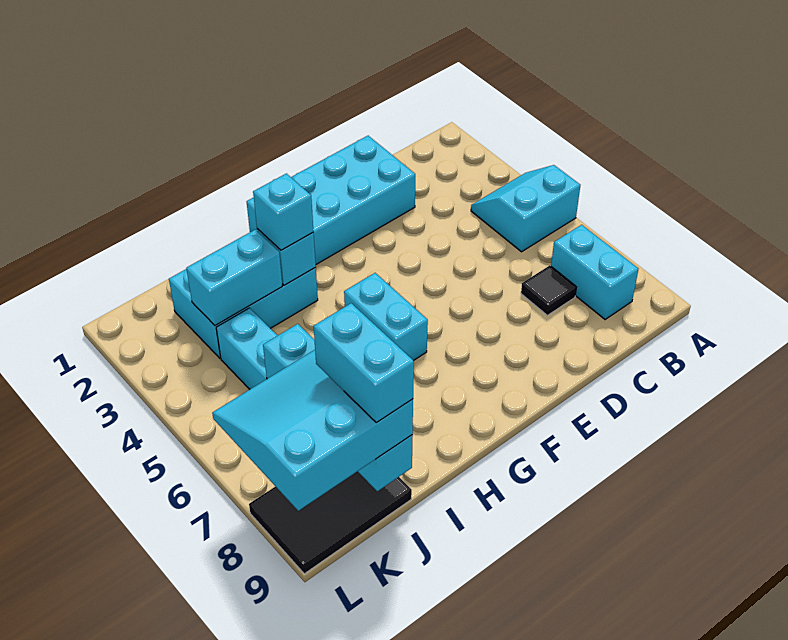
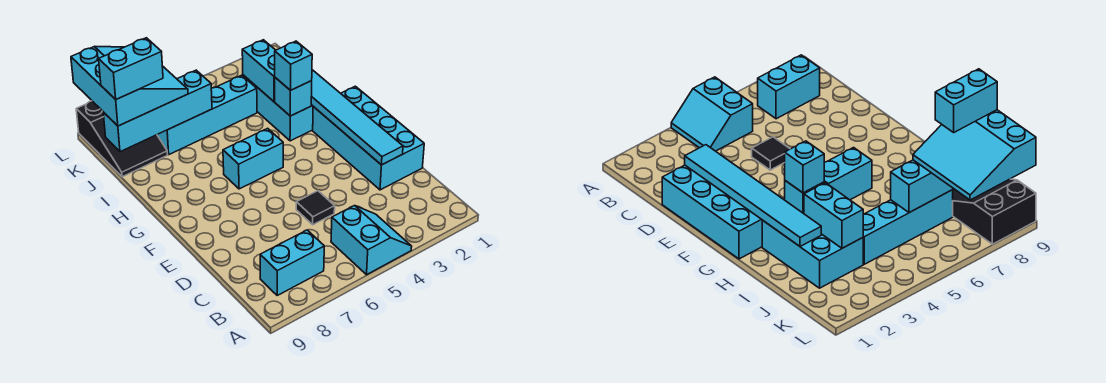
black 1x1 tile [521,265,577,315] -> black 1x1 tile moved to [296,191,335,225]
none -> cyan 1x6 tile [311,70,403,165]
black 2x3 tile [249,471,412,574] -> black 2x3 slope [76,101,168,177]

